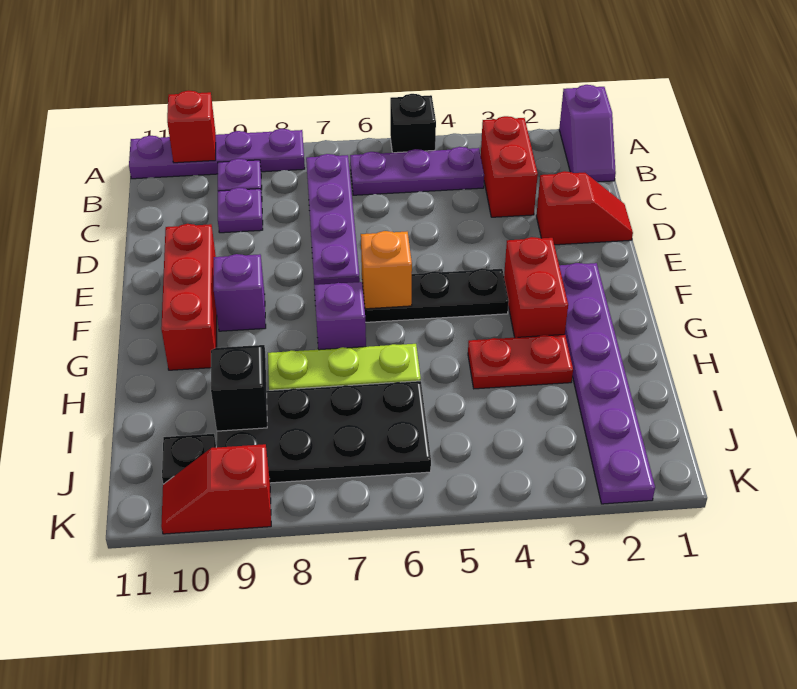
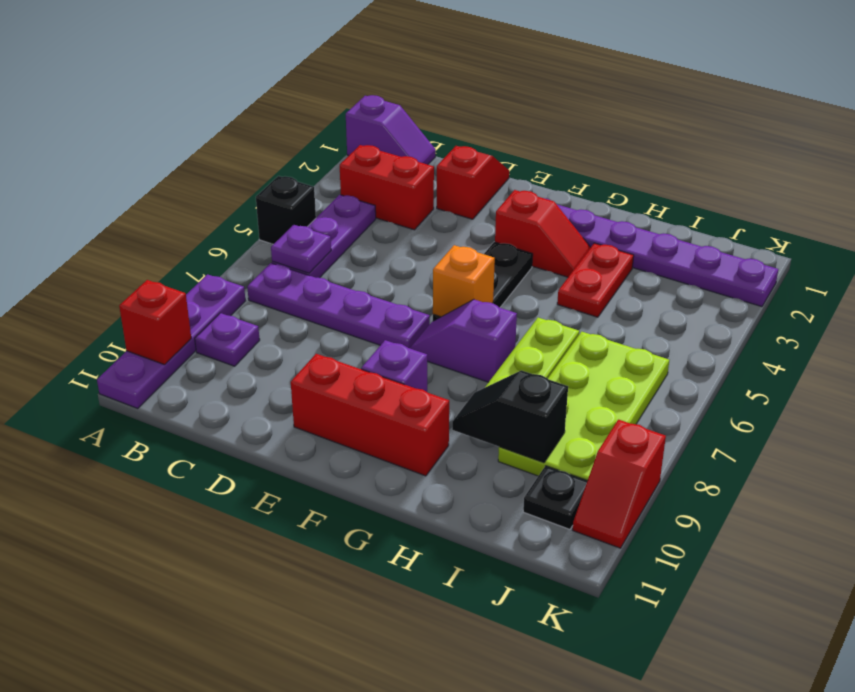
purple 1x1 plate [218,188,263,233] -> purple 1x1 plate moved to [271,225,331,273]
red 1x2 brick [504,237,568,338] -> red 1x2 slope [495,190,591,277]
black 2x4 plate [217,381,431,483] -> lime 2x4 plate [498,332,669,481]

